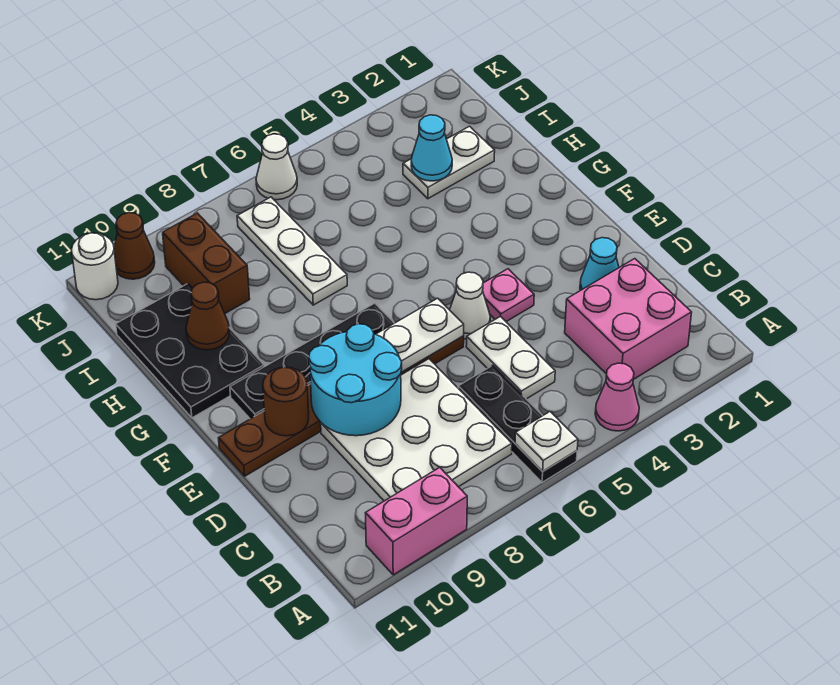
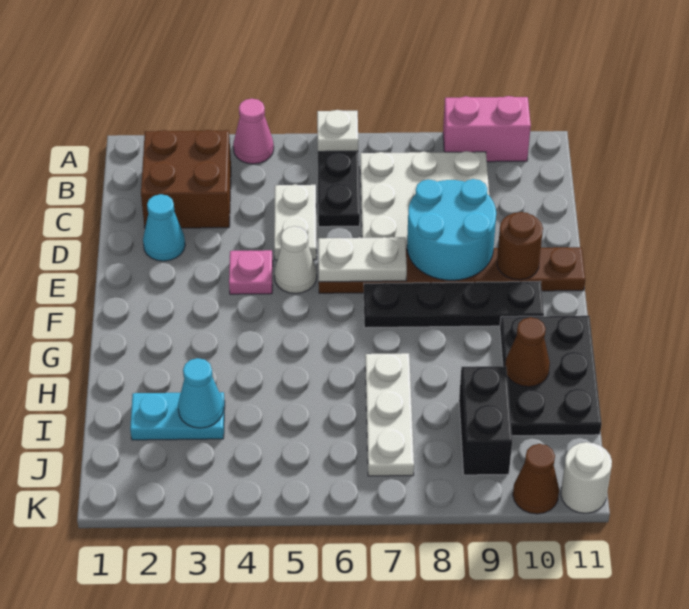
pink 2x2 brick [565,259,692,380] -> brown 2x2 brick [141,130,231,228]
white 1x2 plate [403,126,495,199] -> cyan 1x2 plate [130,392,225,440]
brown 1x2 brick [163,213,250,314] -> black 1x2 brick [459,366,512,475]
white 1x1 cone [256,134,297,200] -> none

